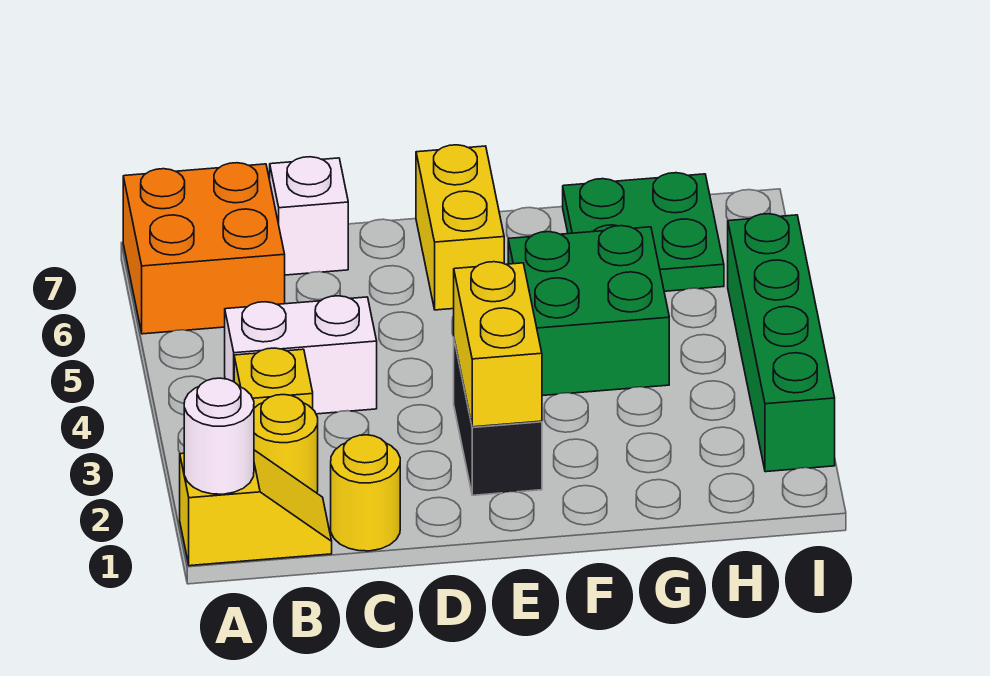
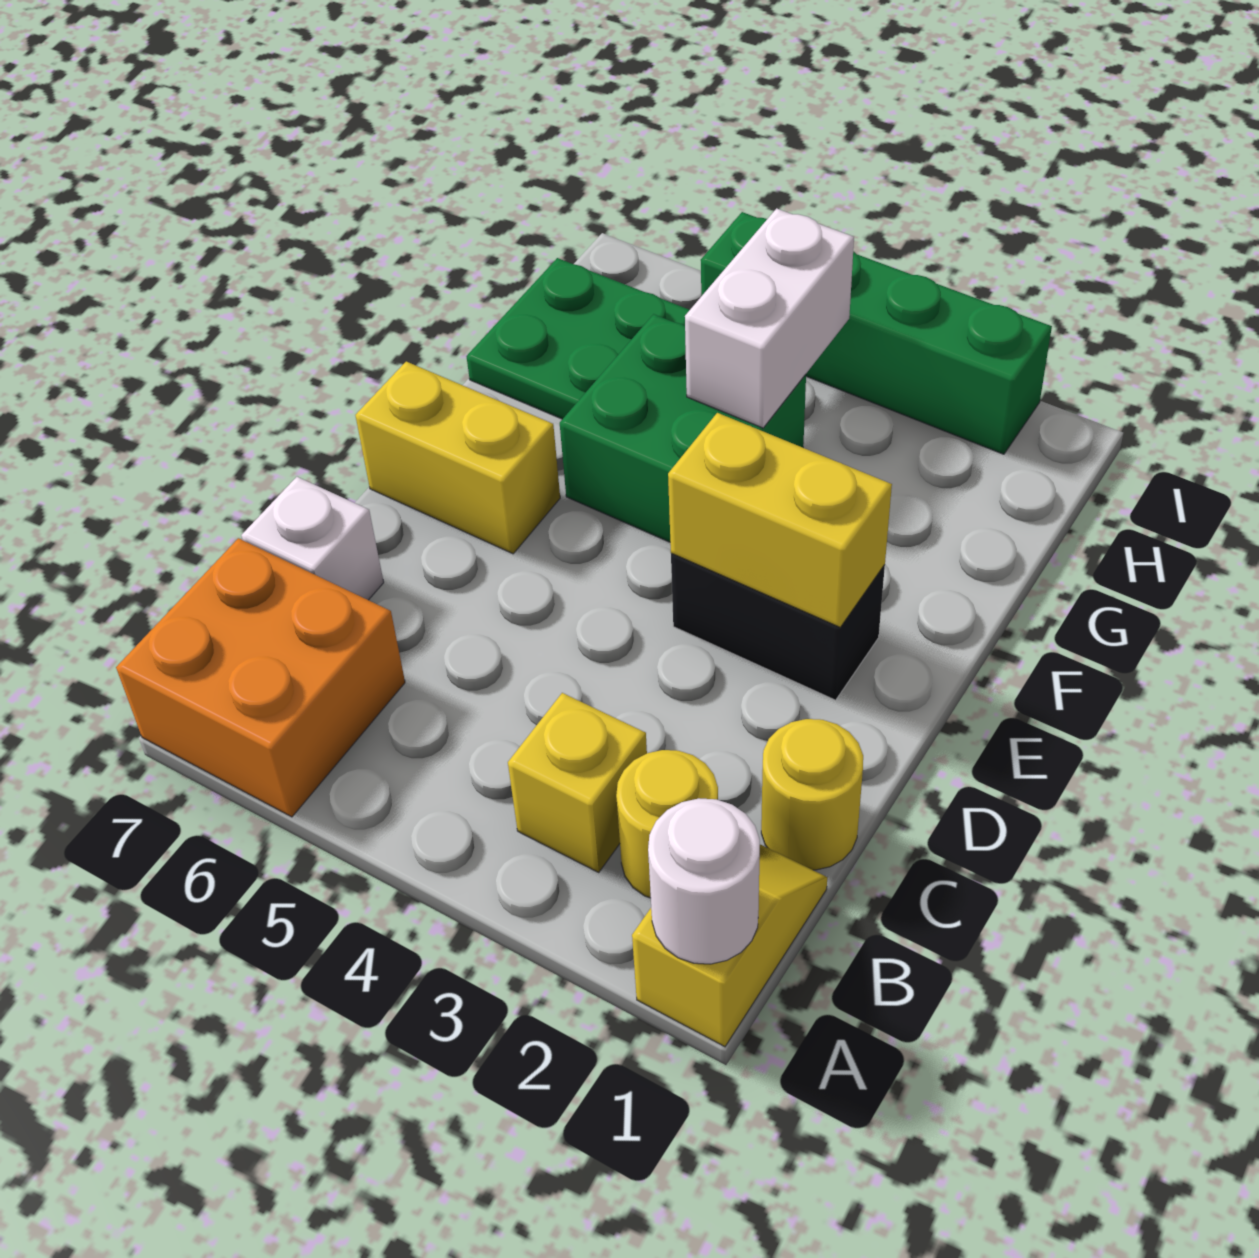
white 1x2 brick [225,296,377,414] -> white 1x2 brick moved to [685,208,854,428]

